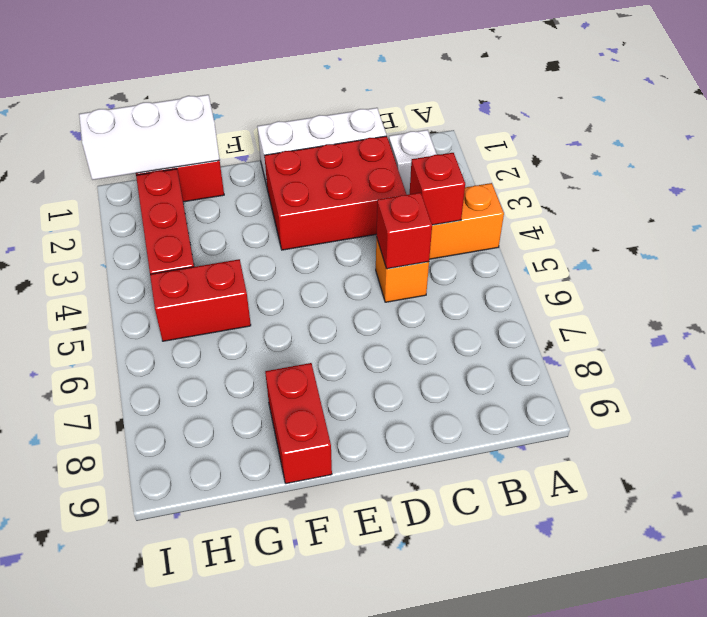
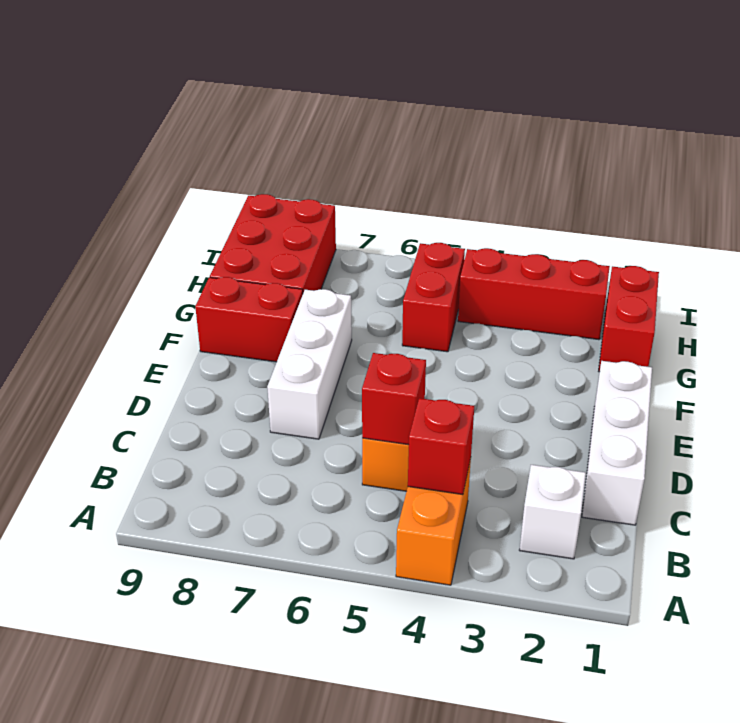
red 2x3 brick [264,136,407,250] -> red 2x3 brick moved to [210,194,336,293]
white 1x3 brick [79,95,219,180] -> white 1x3 brick moved to [267,289,352,439]

